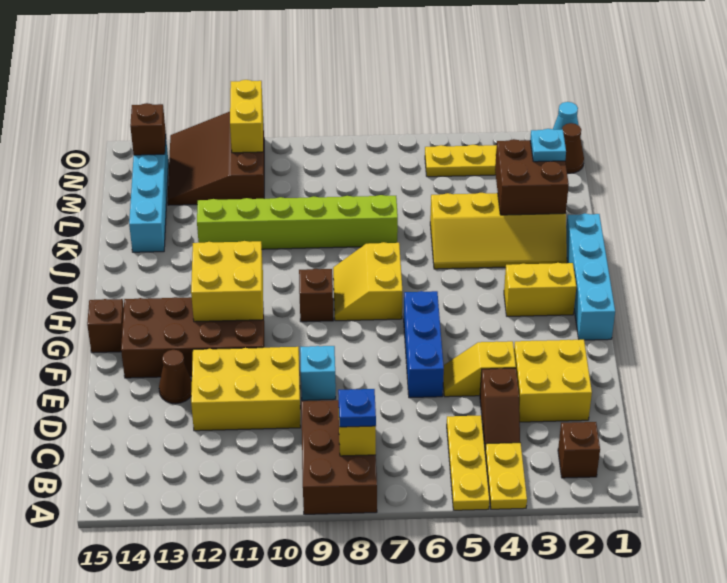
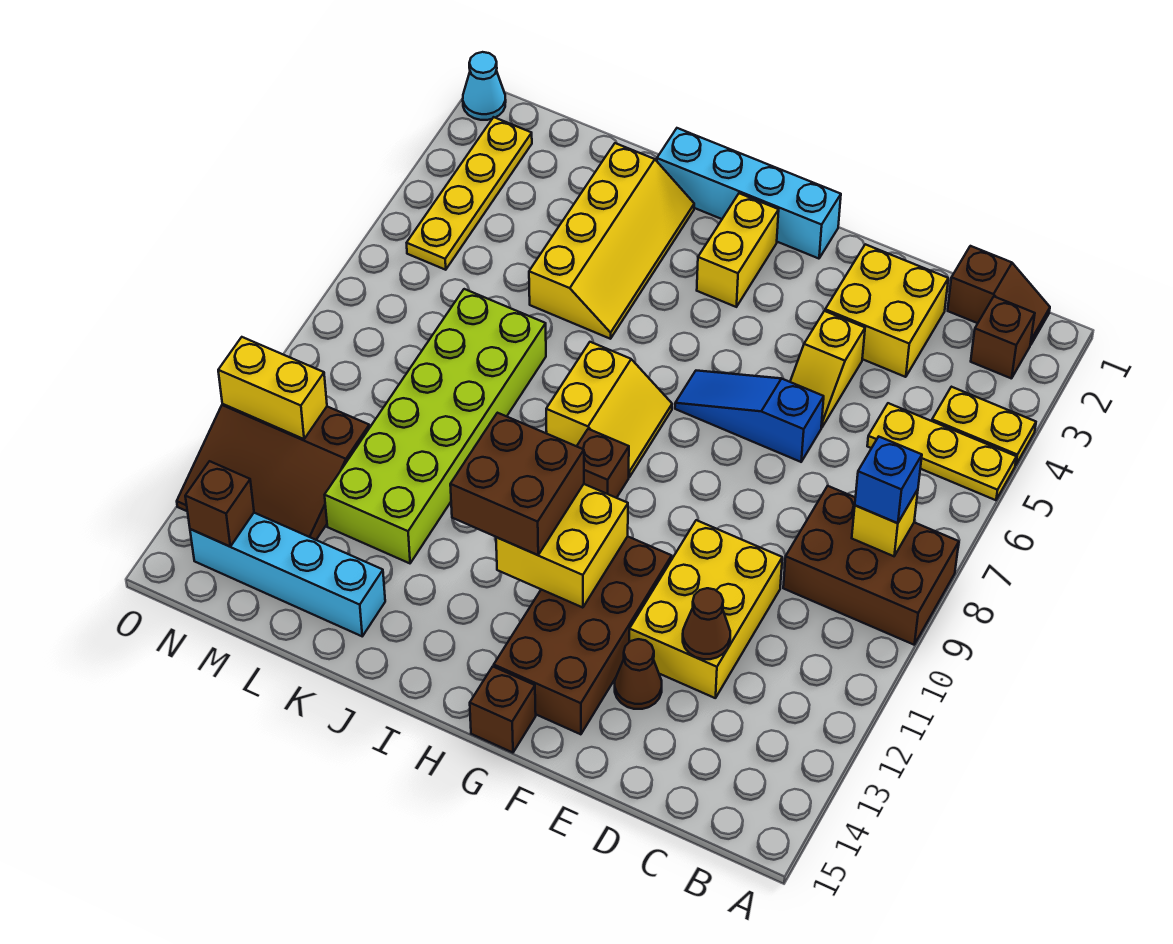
blue 1x1 plate [338,389,376,427] -> blue 1x1 brick [855,437,922,523]
brown 1x2 slope [480,368,520,449] -> brown 1x2 slope moved to [948,246,1050,345]
blue 1x3 brick [404,291,444,398] -> blue 1x3 slope [675,371,824,462]
cyan 1x1 brick [300,346,336,400] -> none
yellow 2x2 slope [333,242,403,321] -> yellow 2x2 slope turned to [546,342,672,477]
brown 2x2 brick [495,139,569,215] -> brown 2x2 brick moved to [450,413,584,555]
lime 1x6 brick [197,195,398,249] -> lime 2x6 brick [325,289,546,563]
cyan 1x1 plate [530,129,566,162] -> none
brown 1x1 cone [562,123,584,173] -> brown 1x1 cone moved to [683,588,730,659]

